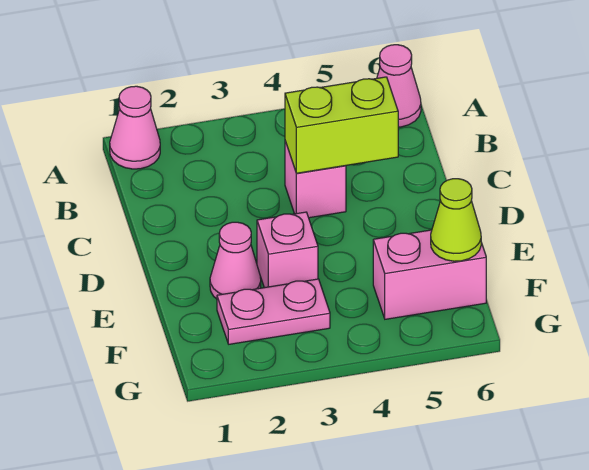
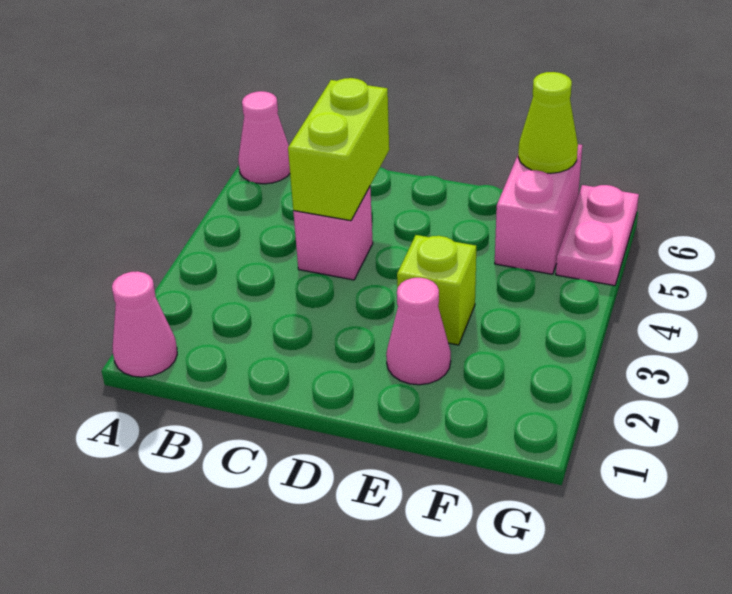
pink 1x1 brick [257,212,318,288] -> lime 1x1 brick [397,235,476,345]
pink 1x2 plate [217,279,330,344] -> pink 1x2 plate moved to [556,185,639,286]

